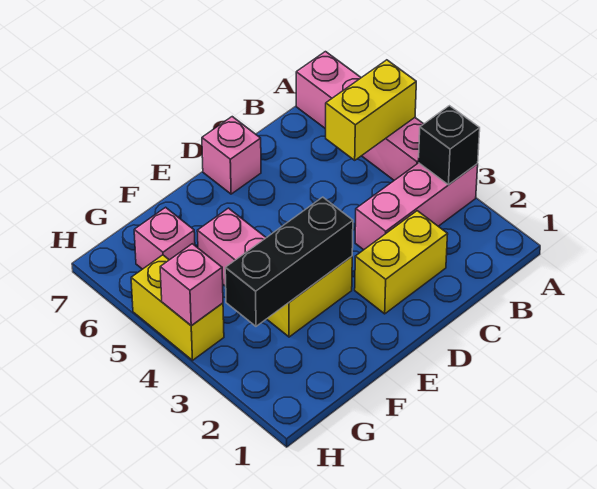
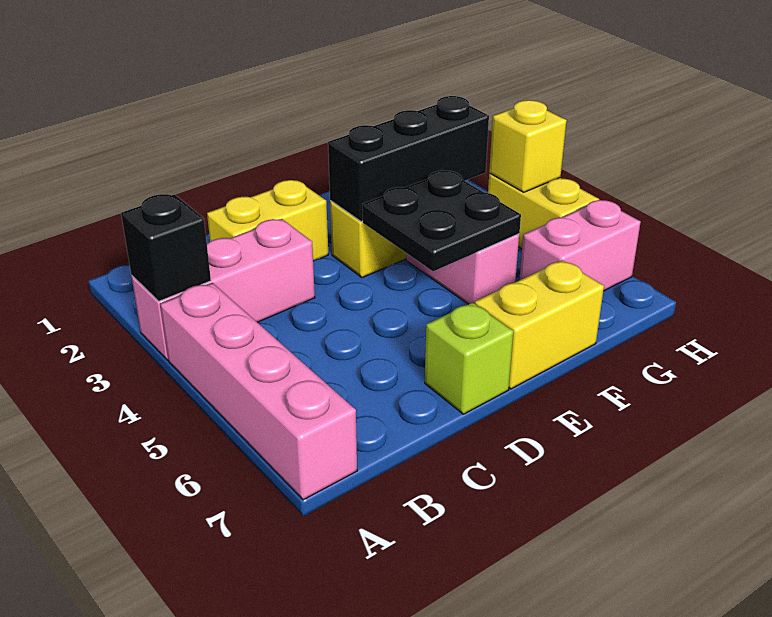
yellow 1x2 brick [326,60,416,160] -> yellow 1x2 brick moved to [475,260,604,389]
pink 1x1 brick [202,117,261,194] -> lime 1x1 brick [425,303,514,414]
none -> black 2x2 plate [362,170,521,271]
pink 1x1 brick [134,207,195,269] -> pink 1x2 brick [519,200,641,291]
pink 1x1 brick [160,244,223,326] -> yellow 1x1 brick [489,100,567,192]

